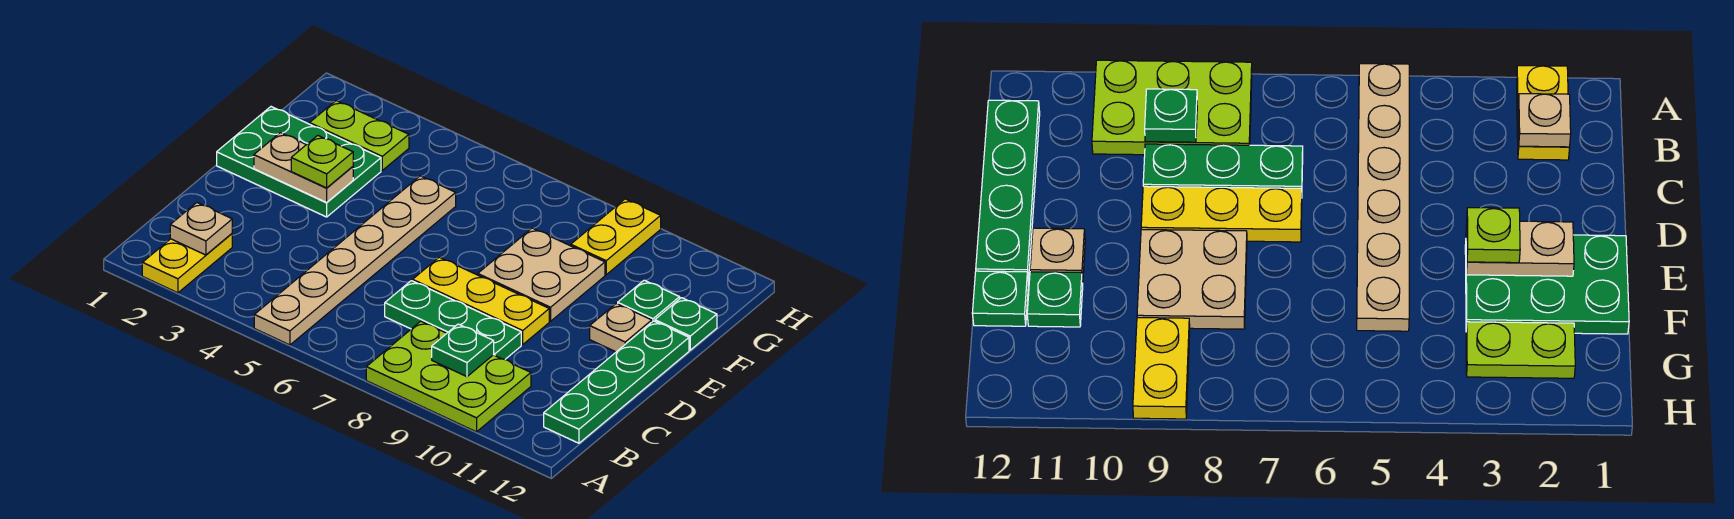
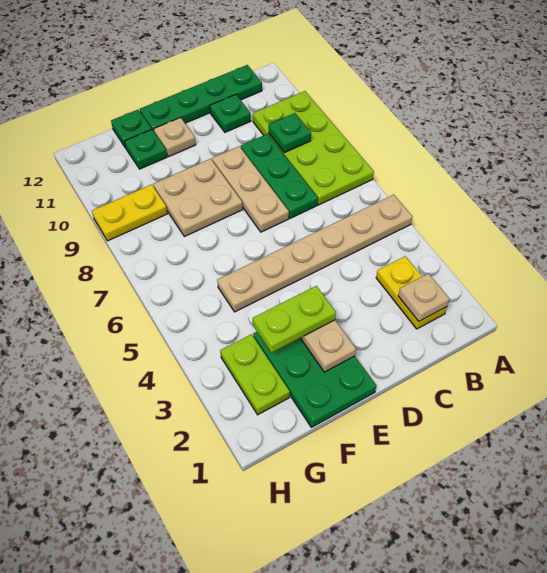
yellow 1x2 plate [142,234,232,293] -> yellow 1x2 plate turned to [376,256,447,329]
lime 2x3 plate [366,321,531,432] -> lime 2x4 plate [253,91,374,205]
none -> green 1x1 plate [210,95,251,132]
yellow 1x3 plate [413,257,549,345] -> tan 1x3 plate [212,146,289,232]
lime 1x1 plate [291,135,353,188] -> lime 1x2 plate [253,286,336,353]

